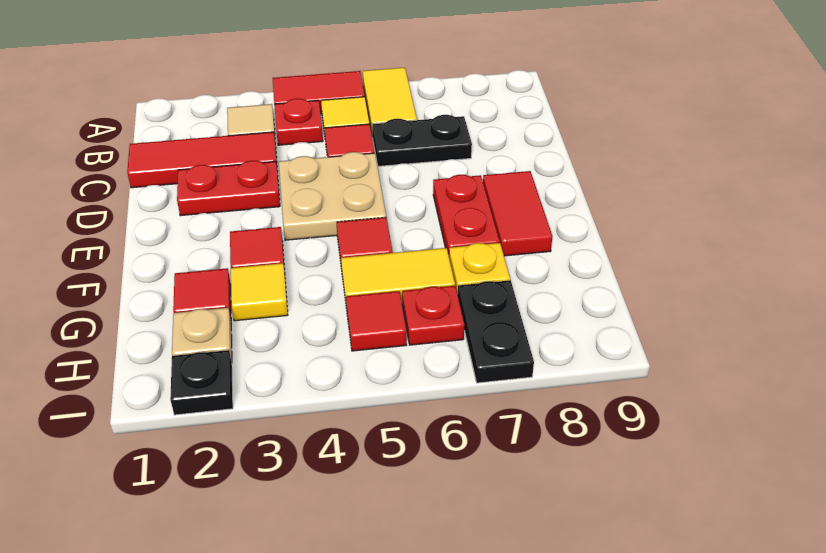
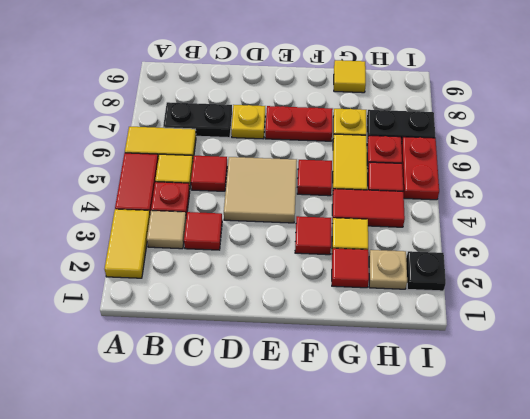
none -> yellow 1x2 tile [104,209,150,278]
red 1x3 tile [127,132,278,188] -> red 1x1 tile [184,212,222,250]
black 1x2 plate [372,115,472,166] -> black 1x2 plate turned to [163,102,232,138]
red 1x2 plate [177,161,280,216] -> red 1x2 plate moved to [401,137,439,200]
tan 2x2 plate [279,152,386,240] -> tan 2x2 tile [224,157,297,223]
none -> yellow 1x1 plate [231,105,265,139]
red 1x2 tile [483,171,552,256] -> red 1x2 tile moved to [332,189,405,227]
none -> yellow 1x1 tile [334,60,366,93]

